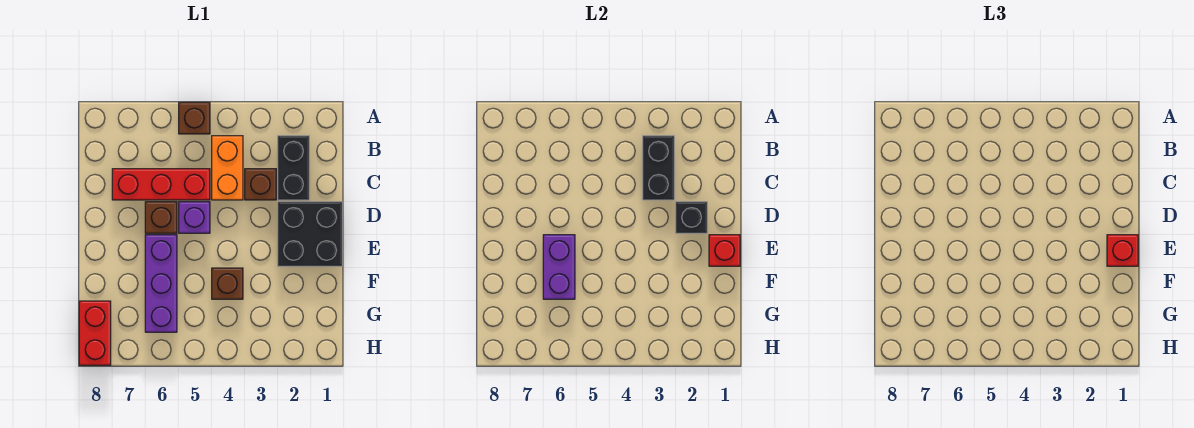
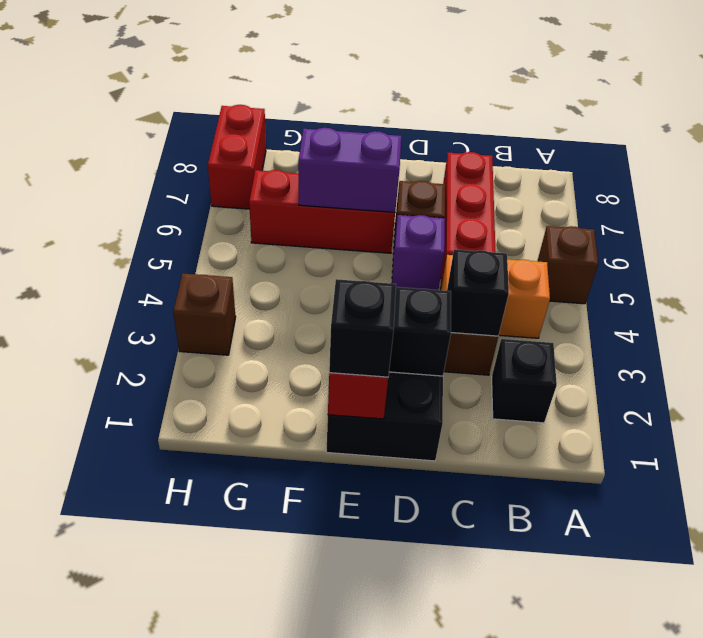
black 1x2 brick [278,136,309,200] -> black 1x1 brick [492,339,557,423]
black 1x2 brick [643,136,674,200] -> black 1x1 brick [447,249,509,336]
red 1x1 brick [1107,235,1138,266] -> black 1x1 brick [329,279,396,377]
purple 1x3 brick [145,235,177,332] -> red 1x3 brick [249,170,395,253]
brown 1x1 brick [212,268,243,299] -> brown 1x1 brick moved to [173,273,236,355]
red 1x2 brick [79,301,111,365] -> red 1x2 brick turned to [208,105,266,209]

